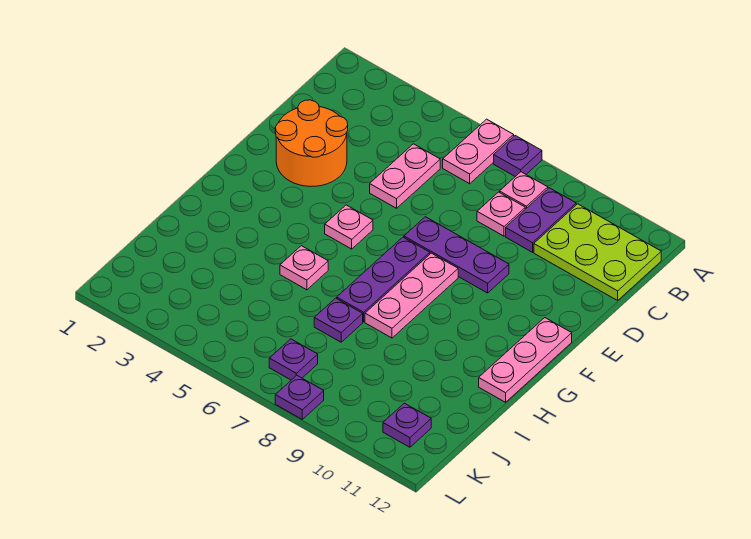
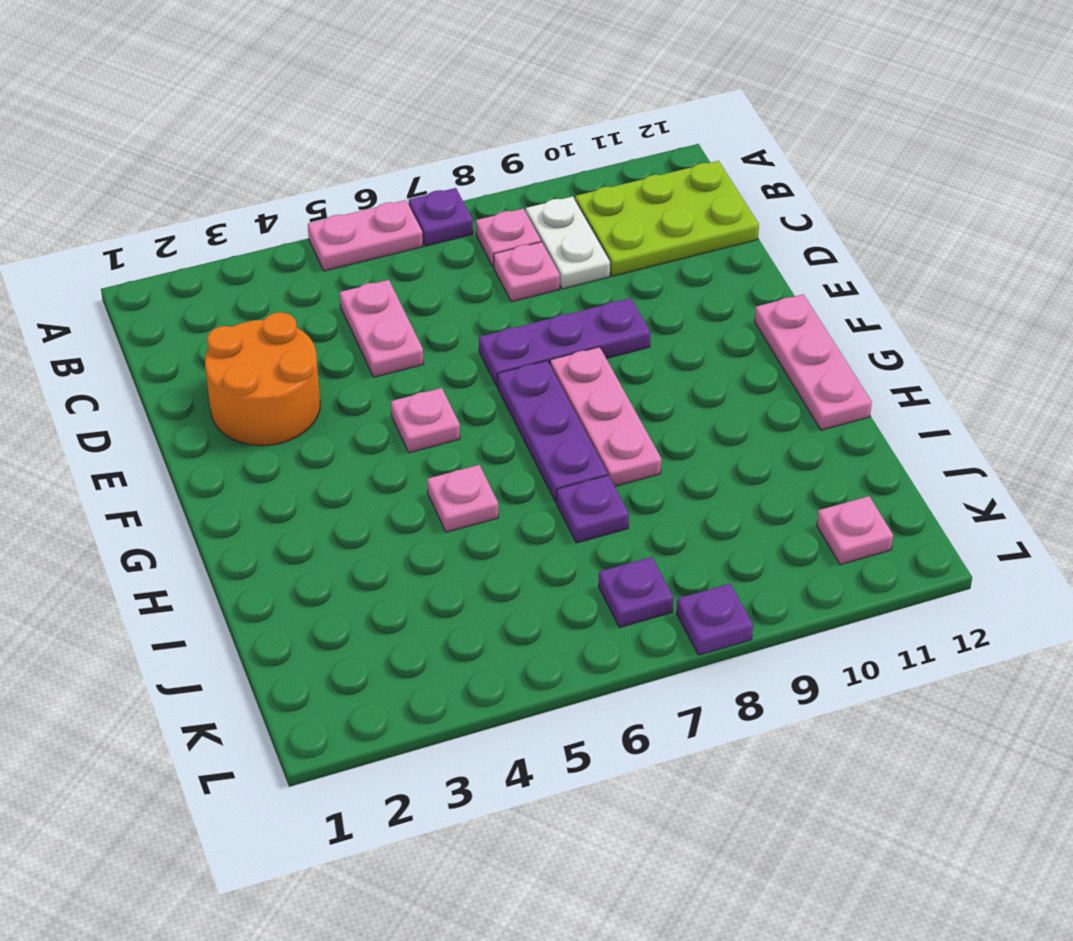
pink 1x2 plate [443,119,514,184] -> pink 1x2 plate turned to [308,200,423,271]
purple 1x2 plate [506,188,576,252] -> white 1x2 plate [526,196,610,289]
purple 1x1 plate [383,403,431,447] -> pink 1x1 plate [817,496,893,565]

